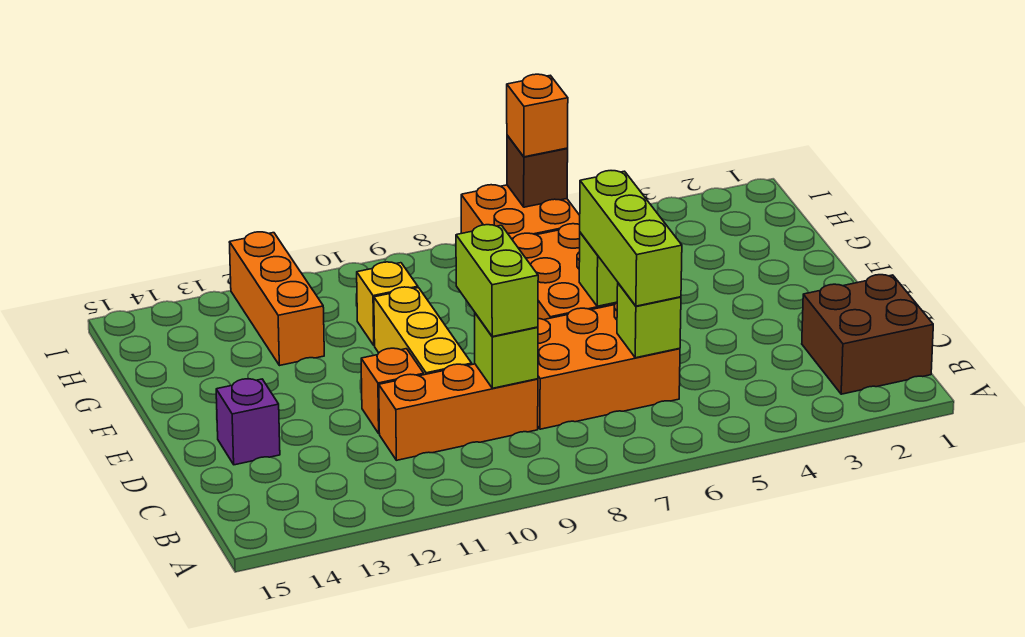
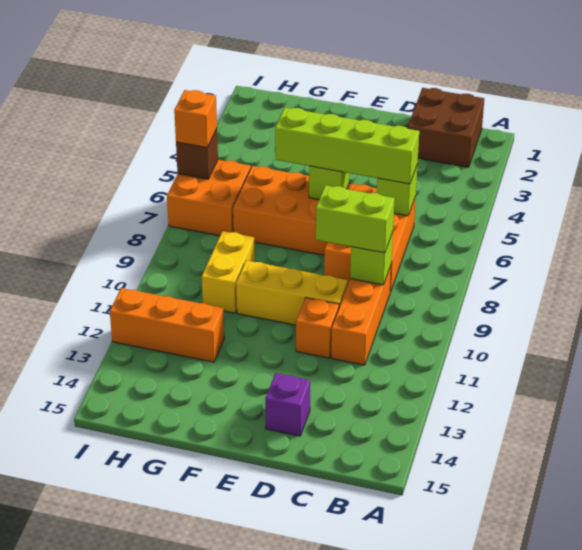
lime 1x3 brick [579,171,682,306] -> lime 1x4 brick [275,107,419,184]
yellow 1x1 brick [357,262,418,346] -> yellow 1x2 brick [202,231,255,313]

